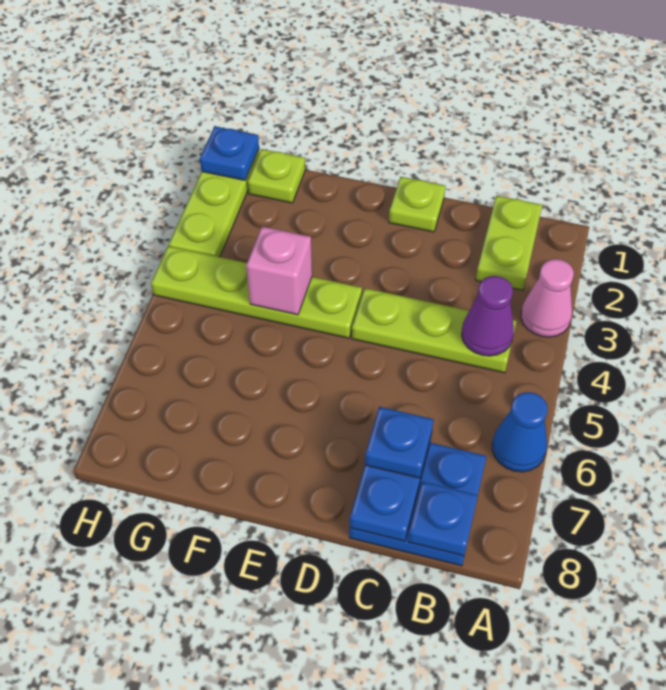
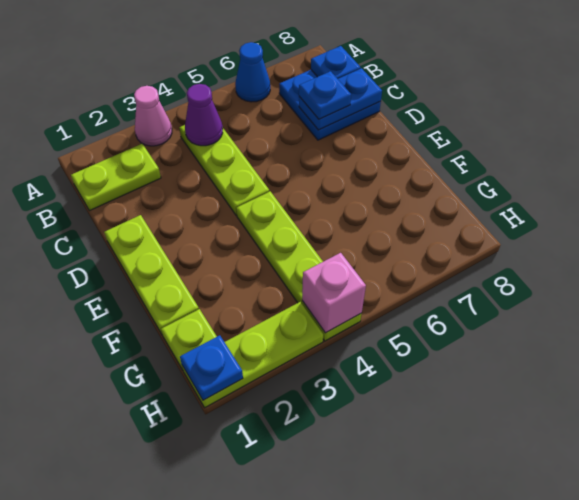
lime 1x1 plate [389,177,445,232] -> lime 1x3 plate [104,215,199,334]
pink 1x1 brick [246,227,312,315] -> pink 1x1 brick moved to [302,253,366,333]

